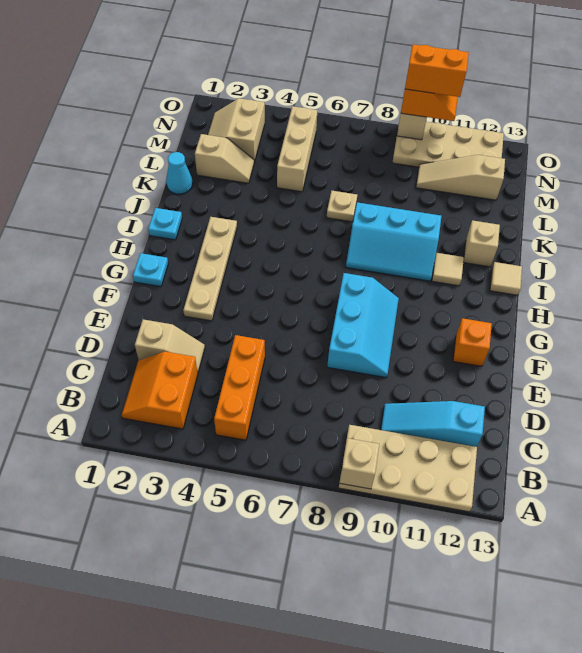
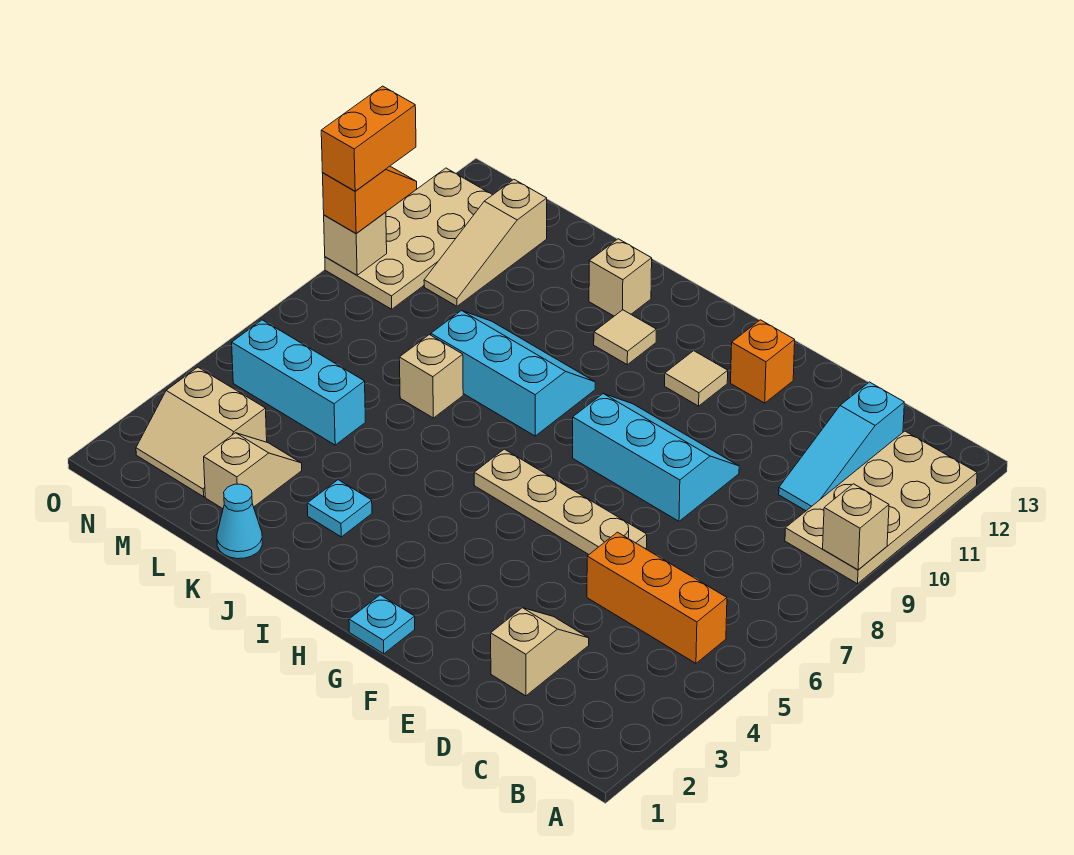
orange 2x2 slope [122,352,198,429] -> none
tan 1x4 plate [183,217,237,321] -> tan 1x4 plate moved to [474,449,647,554]
cyan 1x1 plate [148,208,182,240] -> cyan 1x1 plate moved to [307,480,372,537]
cyan 2x3 slope [346,202,441,281] -> cyan 2x3 slope turned to [431,311,595,436]
tan 1x1 tile [490,262,522,295] -> tan 1x1 tile moved to [665,351,728,406]
tan 1x1 plate [327,191,357,222] -> tan 1x1 brick [399,335,463,418]
tan 1x3 brick [277,106,317,192] -> cyan 1x3 brick [232,320,365,445]

